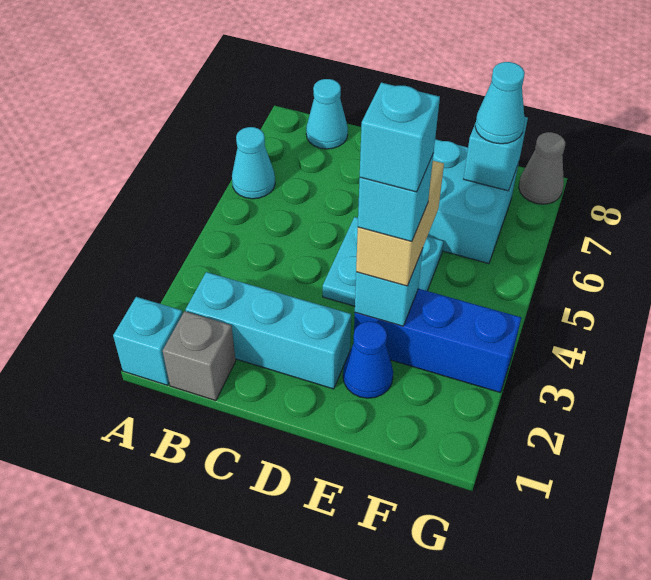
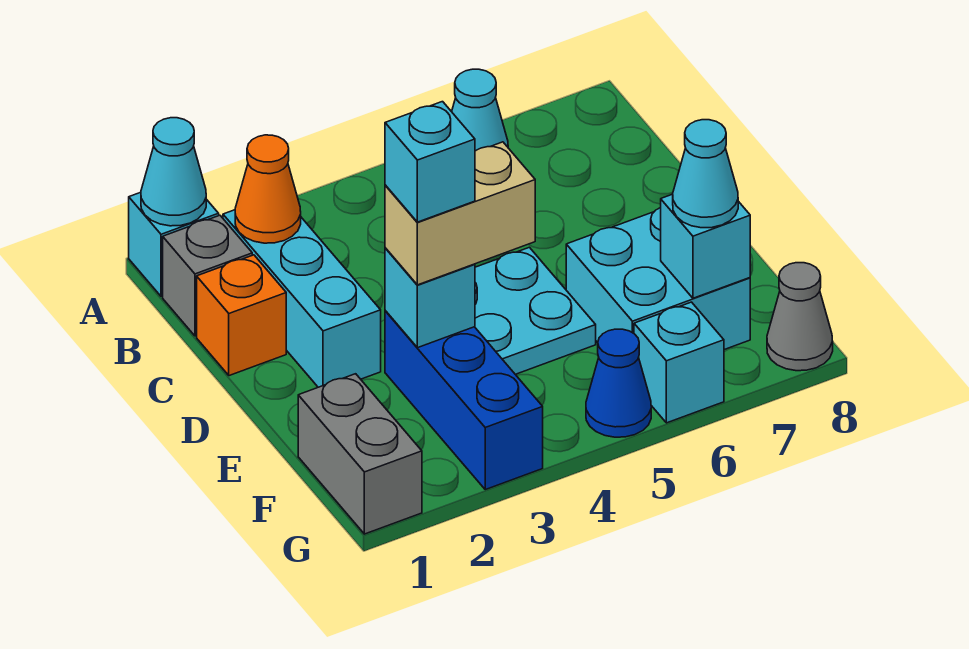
none -> orange 1x1 cone [235,135,301,243]
cyan 1x1 cone [306,79,348,149] -> cyan 1x1 cone moved to [141,118,206,226]
none -> orange 1x1 brick [197,255,286,376]
blue 1x1 cone [343,321,393,398] -> blue 1x1 cone moved to [586,329,651,437]
cyan 1x1 brick [360,83,440,192] -> cyan 1x1 brick moved to [634,302,724,423]
none -> grey 1x2 brick [298,374,422,534]

